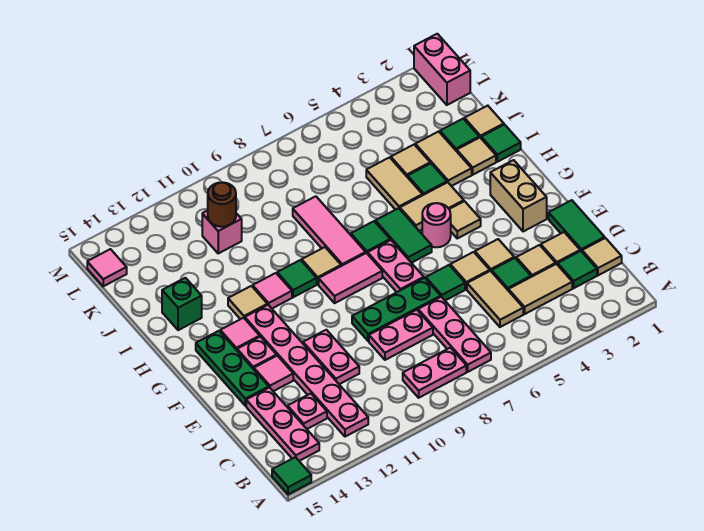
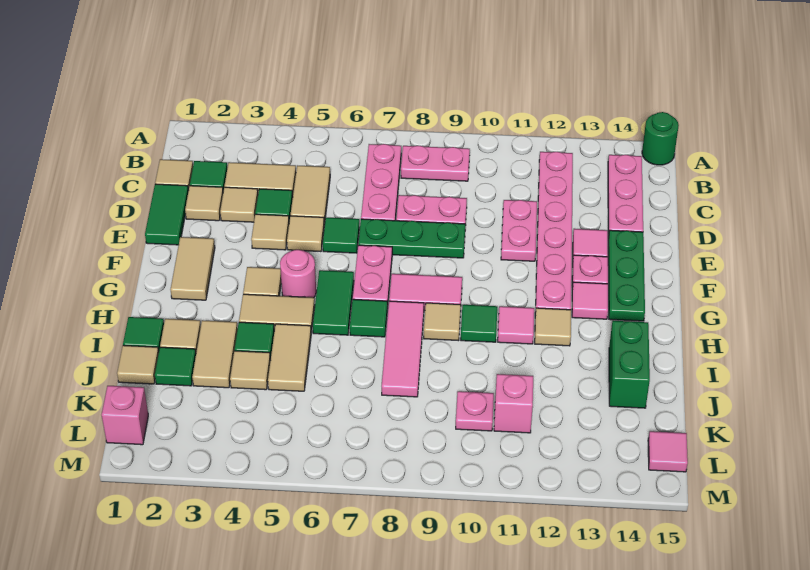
green 1x1 tile [272,457,311,495] -> green 1x1 round brick [642,112,679,165]
pink 1x1 plate [288,394,327,429] -> pink 1x1 plate moved to [456,391,494,431]
tan 1x2 brick [490,160,547,232] -> tan 1x2 tile [170,237,215,300]
green 1x1 brick [162,278,202,330] -> green 1x2 brick [609,321,650,408]
brown 1x1 round brick [208,182,236,227] -> none
pink 1x2 brick [414,34,470,105] -> pink 1x1 brick [101,386,148,445]

